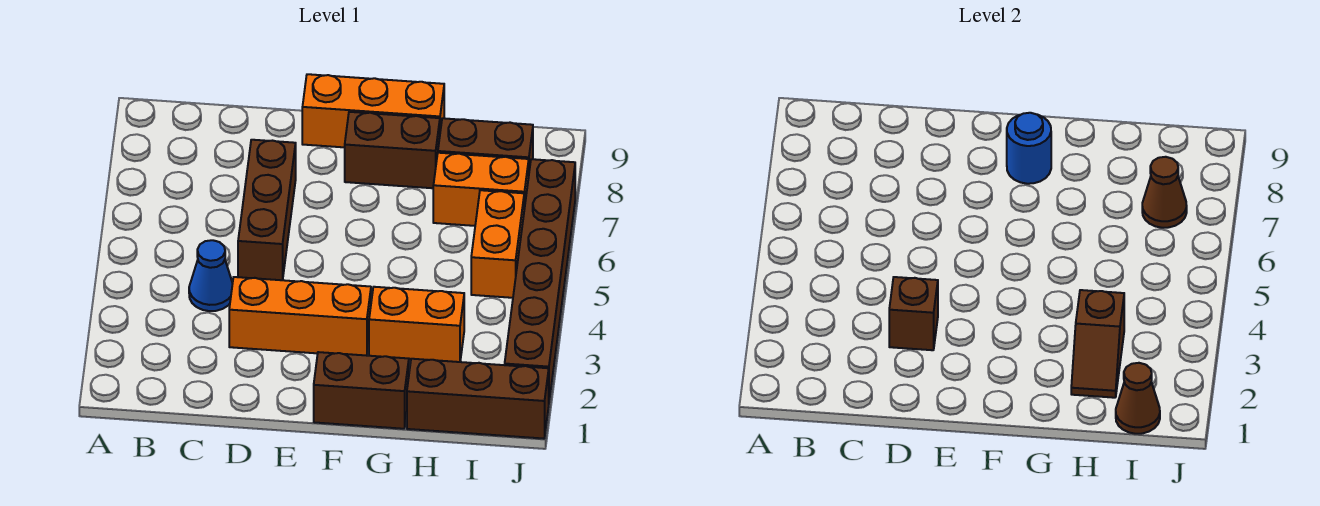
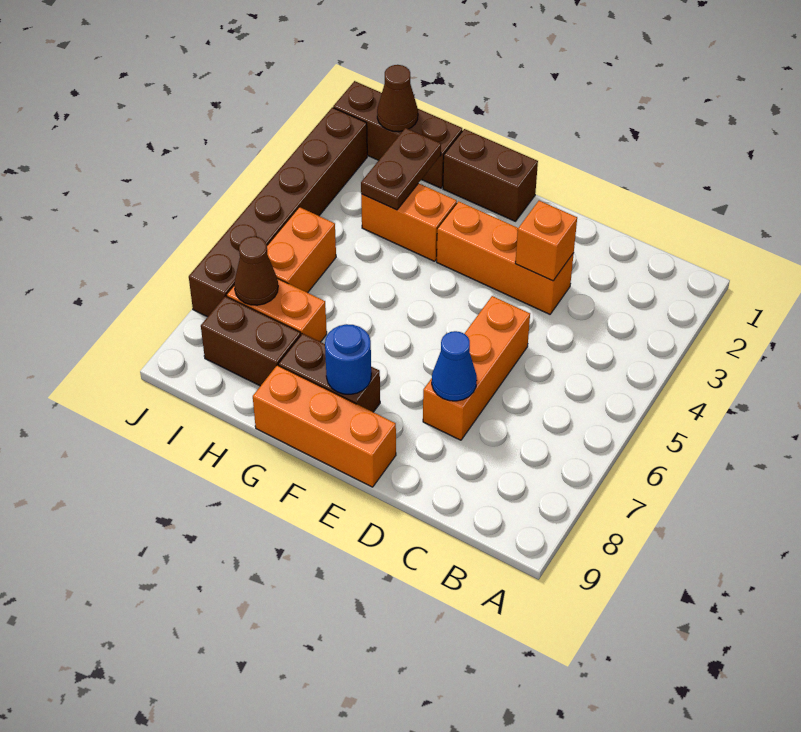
blue 1x1 cone [189,240,233,311] -> blue 1x1 cone moved to [432,331,477,401]
brown 1x1 brick [889,277,938,350] -> orange 1x1 brick [515,201,577,281]
brown 1x3 brick [238,140,296,280] -> orange 1x3 brick [423,296,530,440]
brown 1x2 slope [1071,290,1124,398] -> brown 1x2 plate [361,128,441,210]

